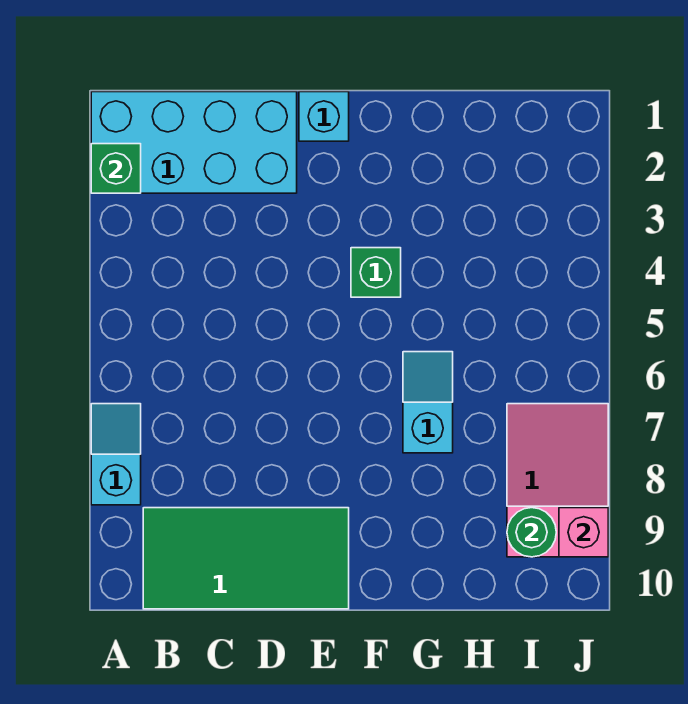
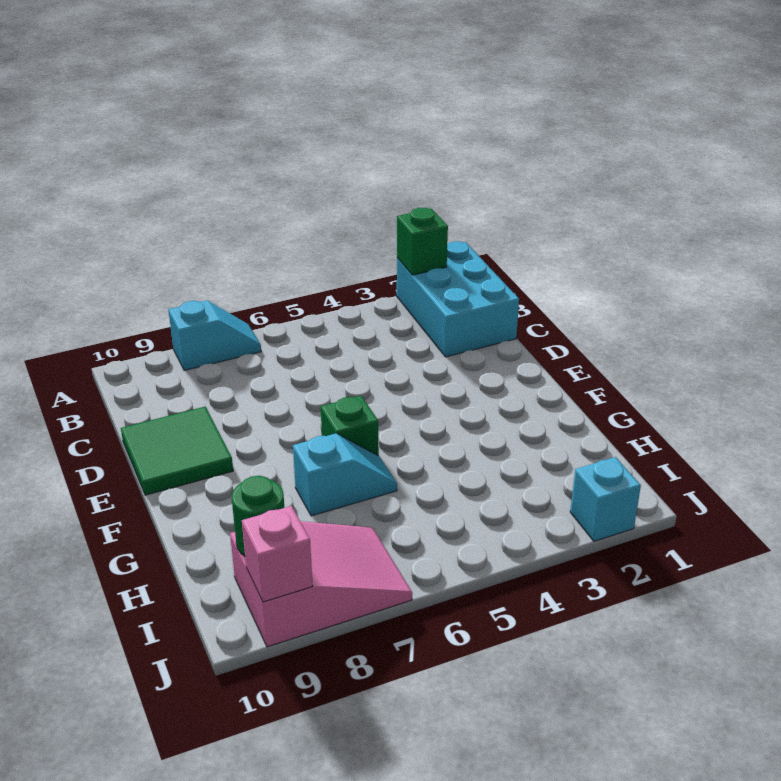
cyan 2x4 brick [91,92,297,193] -> cyan 2x3 brick [397,241,519,357]
green 2x4 tile [143,508,349,609] -> green 2x2 tile [121,407,233,495]
cyan 1x1 brick [299,92,349,141] -> cyan 1x1 brick moved to [570,457,641,541]
green 1x1 brick [351,248,401,297] -> green 1x1 brick moved to [321,396,379,456]

